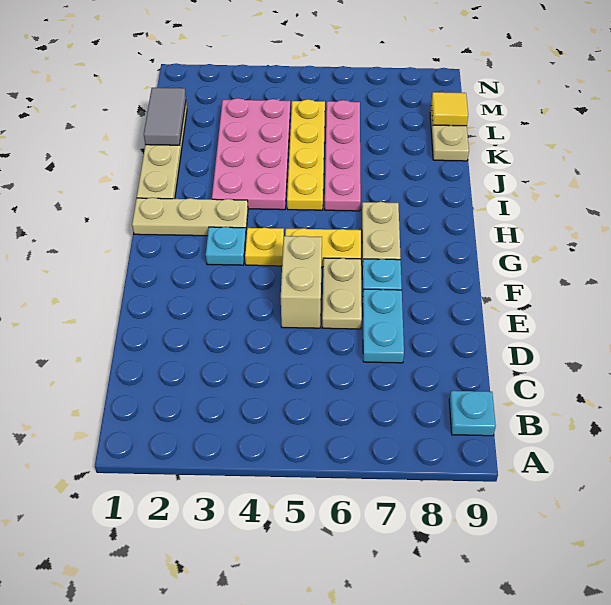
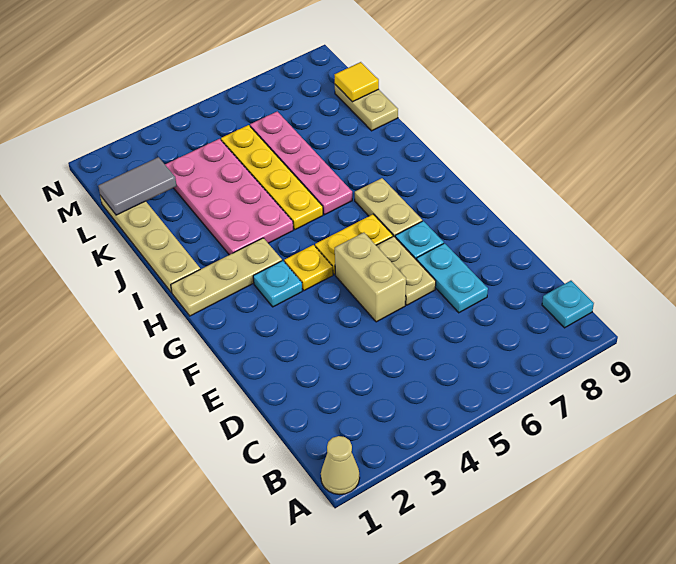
none -> tan 1x1 cone [321,436,360,495]
grey 1x2 tile [144,88,186,145] -> grey 1x2 tile turned to [98,157,176,215]

